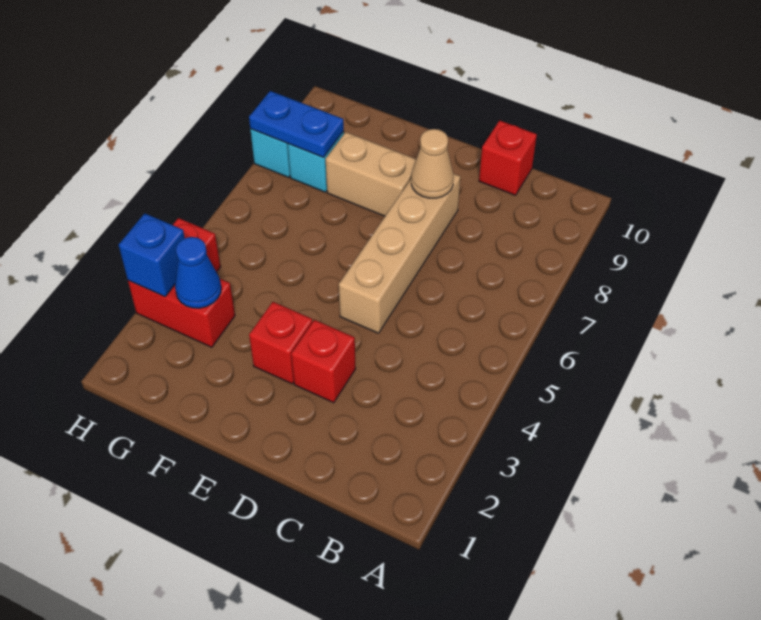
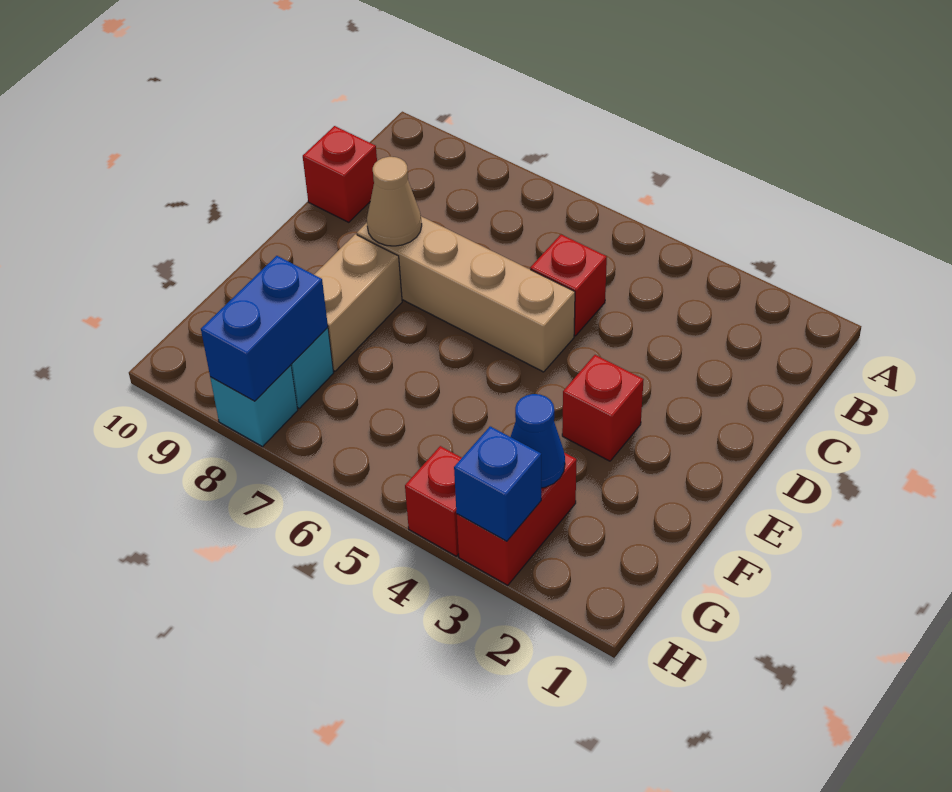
red 1x1 brick [291,320,356,403] -> red 1x1 brick moved to [530,235,607,336]
blue 1x2 plate [249,91,344,158] -> blue 1x2 brick [201,256,328,401]

